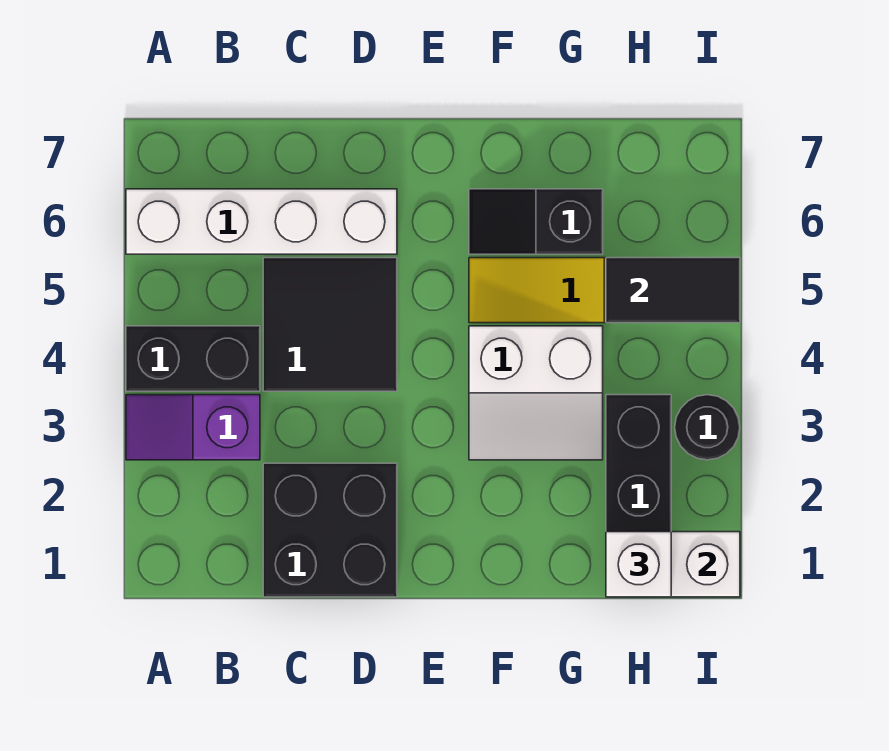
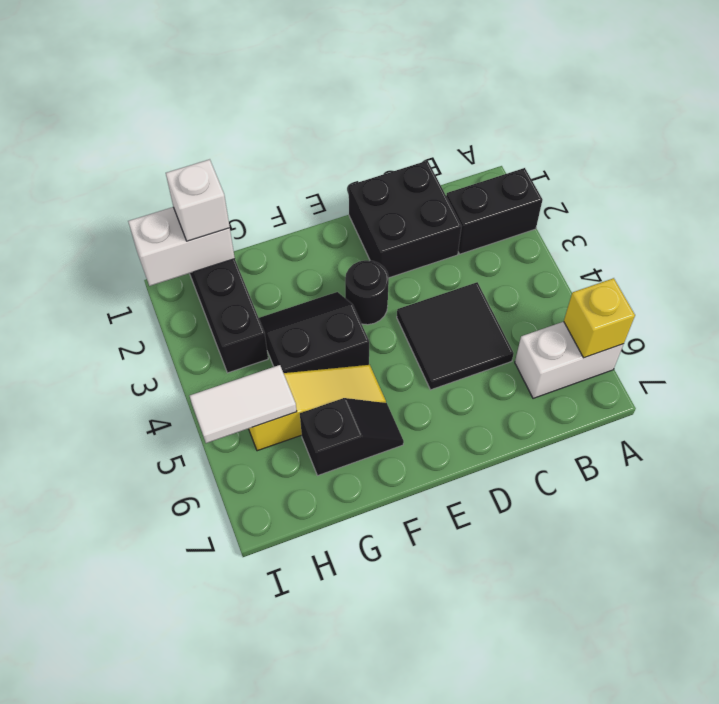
purple 1x2 slope [126,395,260,460] -> none
black 1x2 brick [126,326,260,391] -> black 1x2 brick moved to [446,168,542,254]
white 1x4 brick [126,189,397,254] -> white 1x2 brick [515,322,624,398]
none -> yellow 1x1 brick [564,278,635,358]
white 2x2 slope [469,326,603,460] -> black 2x2 slope [259,292,369,373]
black 1x2 tile [606,258,740,323] -> white 1x2 tile [190,365,297,443]
black 1x1 round brick [675,395,740,460] -> black 1x1 round brick moved to [345,260,389,325]

